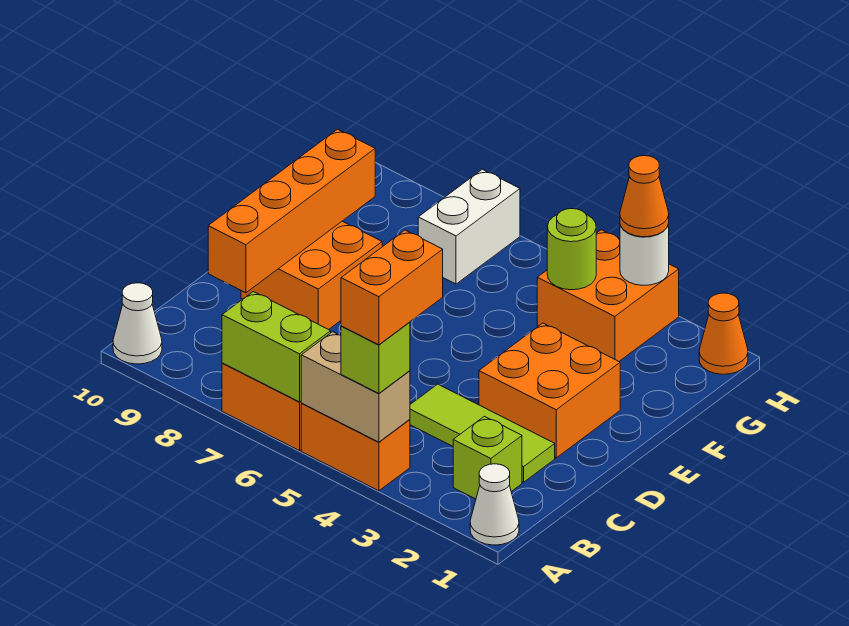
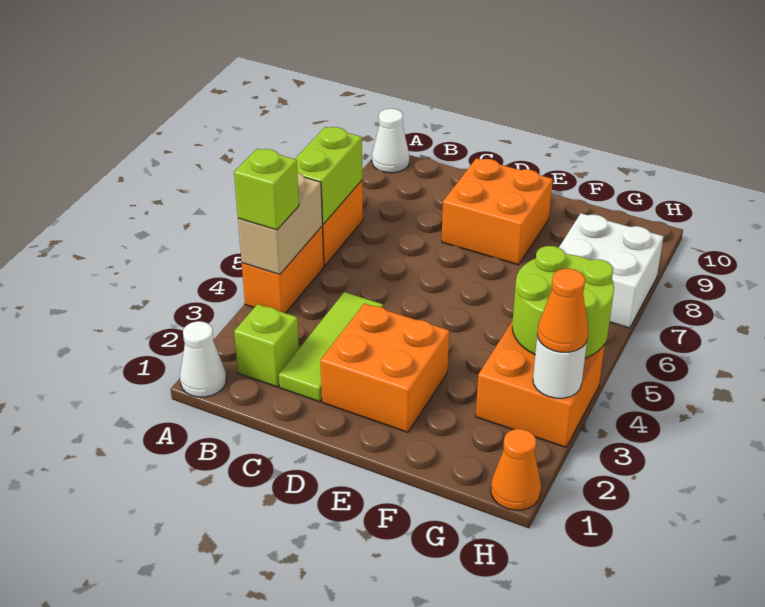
orange 1x2 brick [341,230,443,345] -> none
orange 1x4 brick [208,129,375,293] -> none
lime 1x1 round brick [547,209,596,290] -> lime 2x2 round brick [512,246,614,358]
white 1x2 brick [418,169,520,284] -> white 2x2 brick [559,213,664,328]

